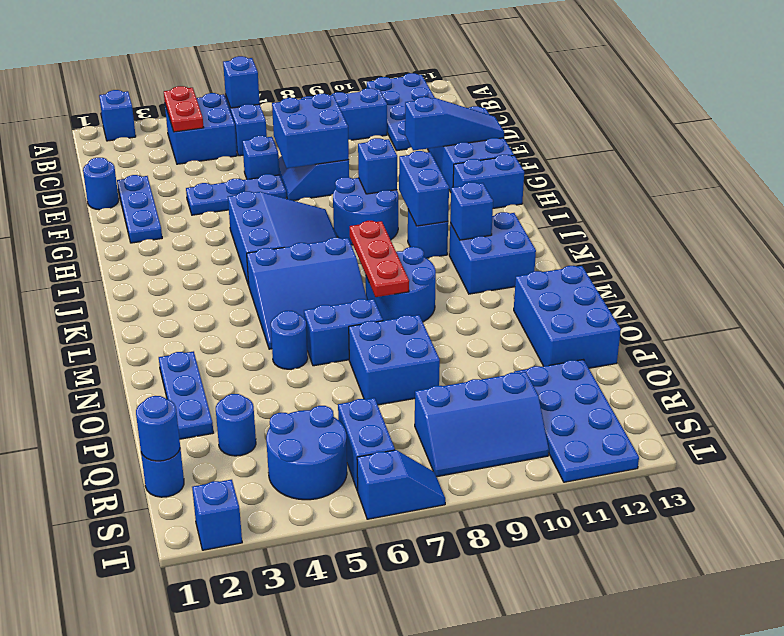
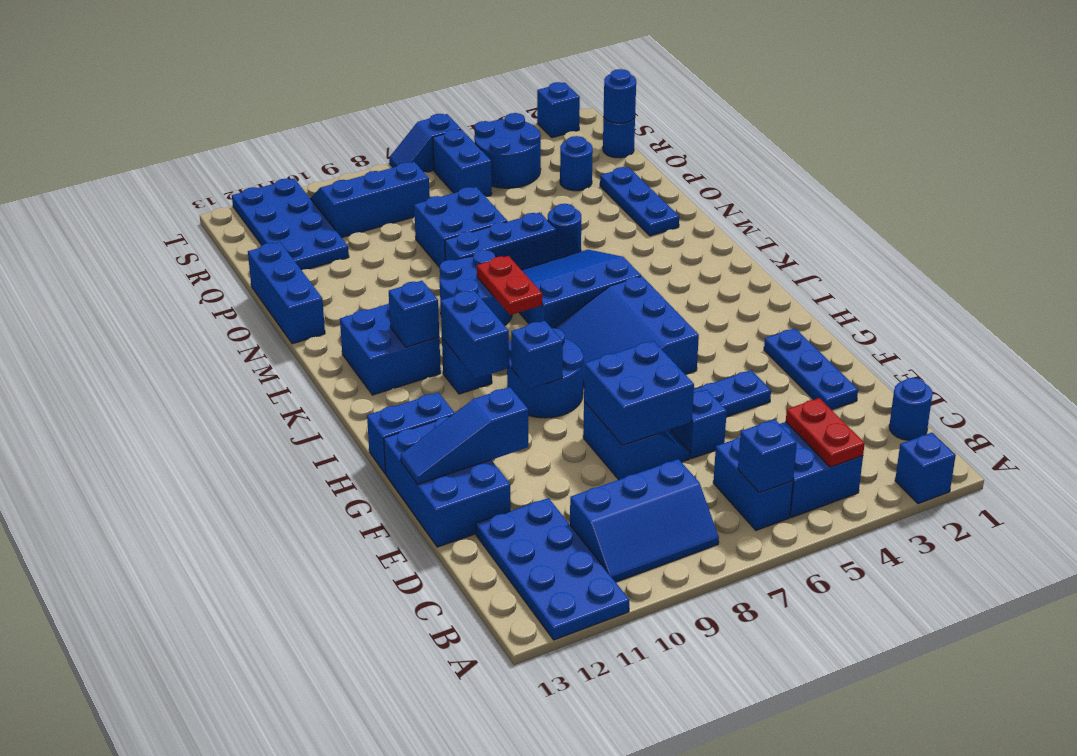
blue 1x1 round brick [83,158,119,210] -> blue 1x1 round brick moved to [889,378,933,440]
red 1x3 plate [350,221,409,297] -> red 1x2 plate [477,256,542,315]
blue 1x2 brick [304,299,383,366] -> blue 1x3 brick [445,212,556,269]
blue 2x3 brick [514,266,621,368] -> blue 1x3 brick [248,242,325,344]

